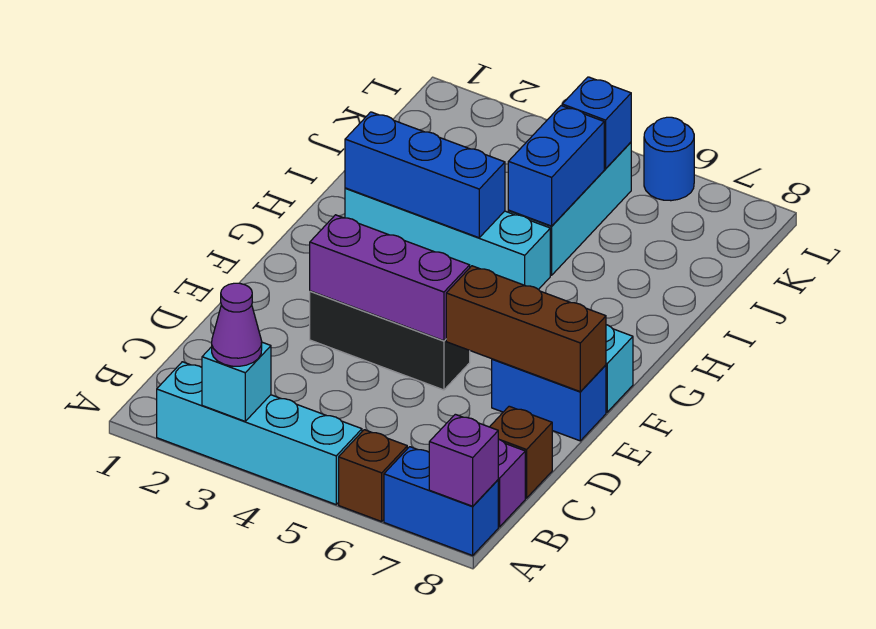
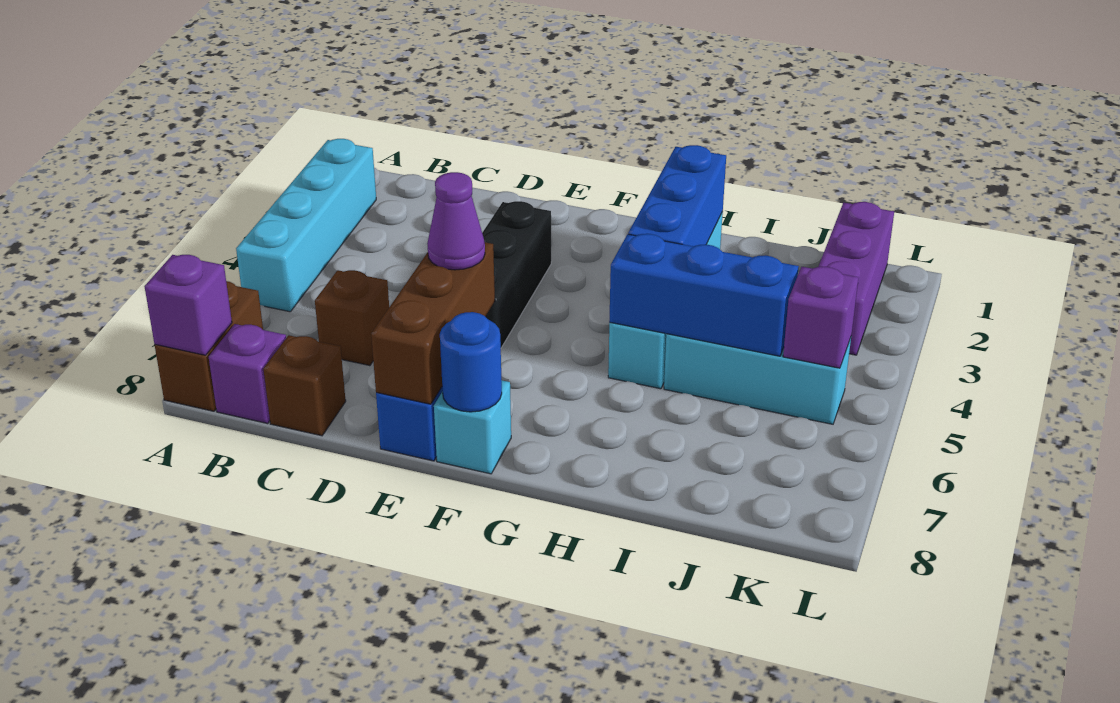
cyan 1x1 brick [202,342,271,421] -> none
purple 1x1 cone [212,283,262,366] -> purple 1x1 cone moved to [427,172,485,270]
brown 1x1 brick [339,430,407,522] -> brown 1x1 brick moved to [315,270,389,366]
blue 1x2 brick [384,447,498,555] -> brown 1x2 brick [155,281,263,411]
purple 1x3 brick [310,215,470,341] -> purple 1x3 brick moved to [818,202,894,355]
blue 1x2 brick [508,106,604,226] -> blue 1x3 brick [609,234,799,356]
blue 1x1 brick [562,77,631,169] -> purple 1x1 brick [783,267,859,368]
blue 1x1 round brick [644,117,694,201] -> blue 1x1 round brick moved to [440,312,502,412]

